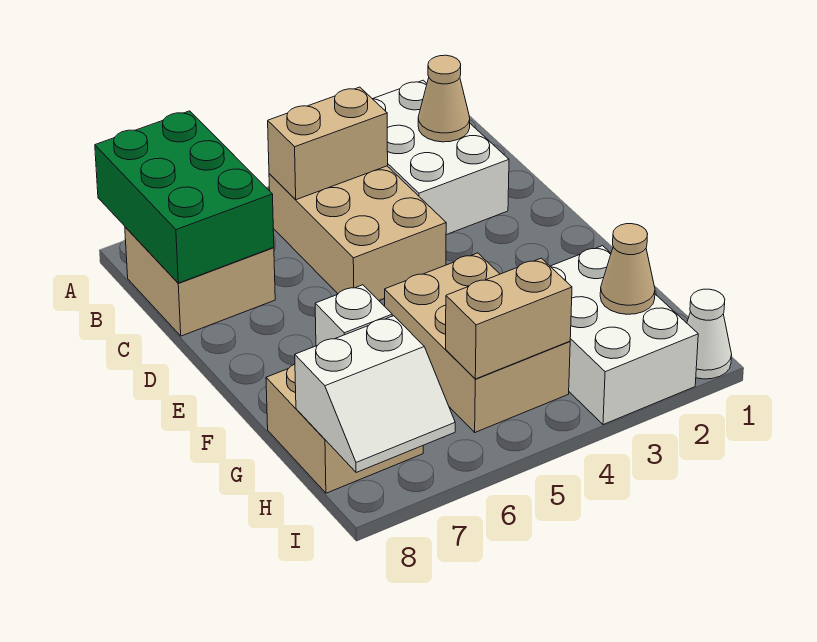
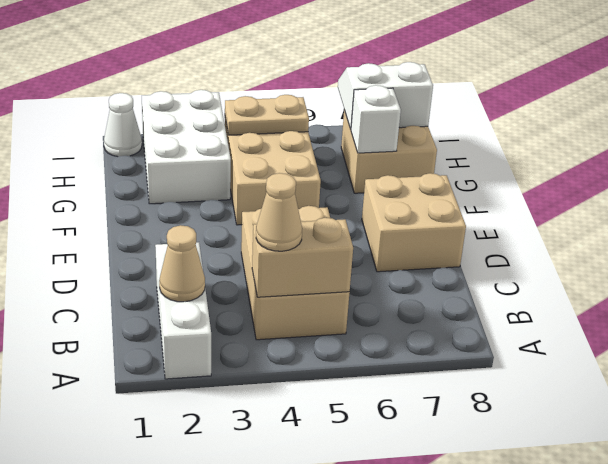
white 2x3 brick [373,80,509,235] -> white 1x3 brick [155,242,211,379]
green 2x3 brick [95,111,274,283] -> none
tan 2x2 brick [125,227,275,336] -> tan 2x2 brick moved to [362,173,466,272]
tan 1x1 cone [600,224,655,314] -> tan 1x1 cone moved to [256,173,302,251]
tan 1x2 brick [446,258,572,379] -> tan 1x2 plate [225,95,309,135]

